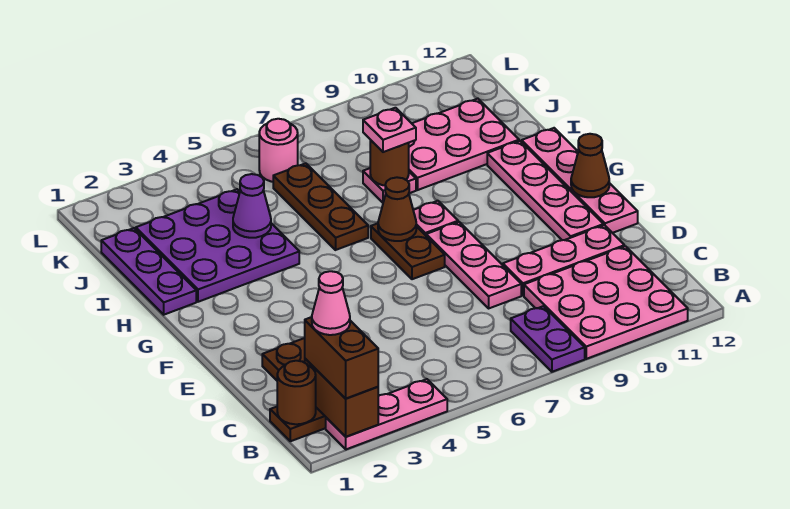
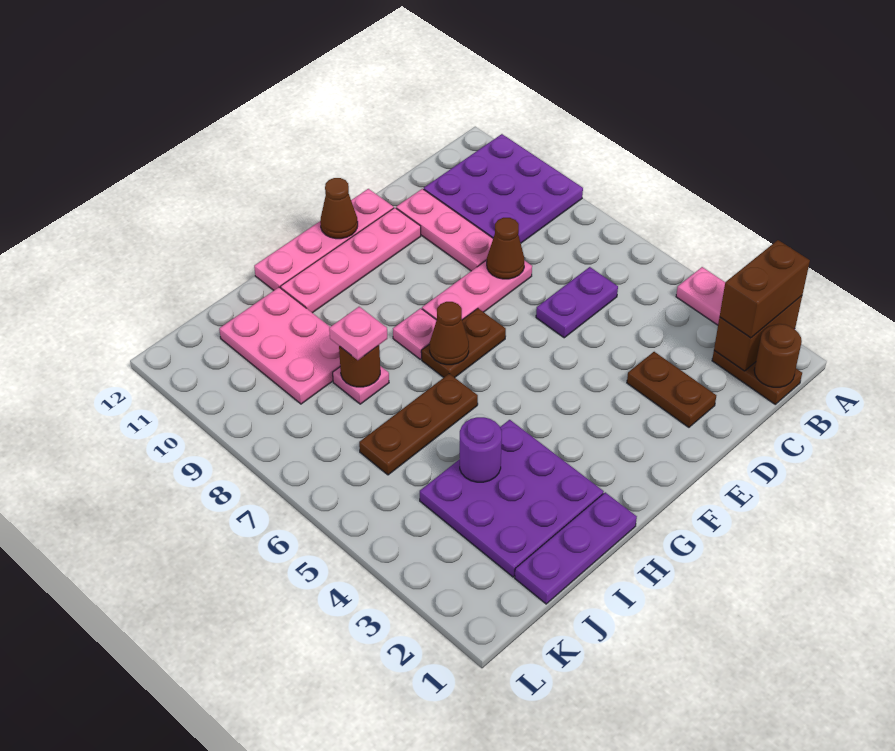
purple 1x2 plate [511,306,585,372] -> purple 1x2 plate moved to [536,267,618,338]
pink 3x3 plate [524,246,688,359] -> purple 3x3 plate [424,134,583,243]
pink 1x1 cone [312,271,350,335] -> none
none -> brown 1x1 cone [487,218,524,279]
purple 1x1 cone [233,174,271,238] -> purple 1x1 round brick [460,417,502,482]
pink 1x1 round brick [259,119,298,182] -> none

